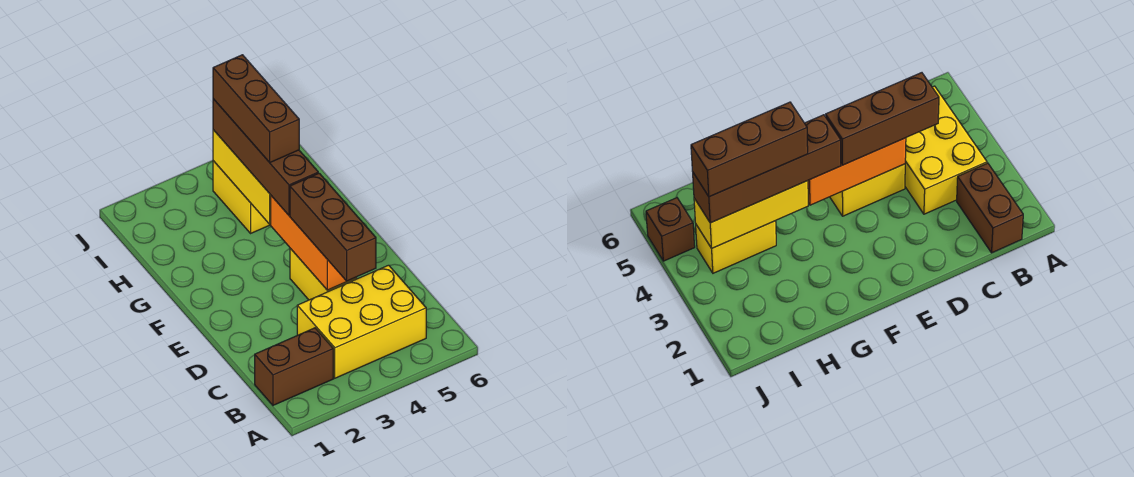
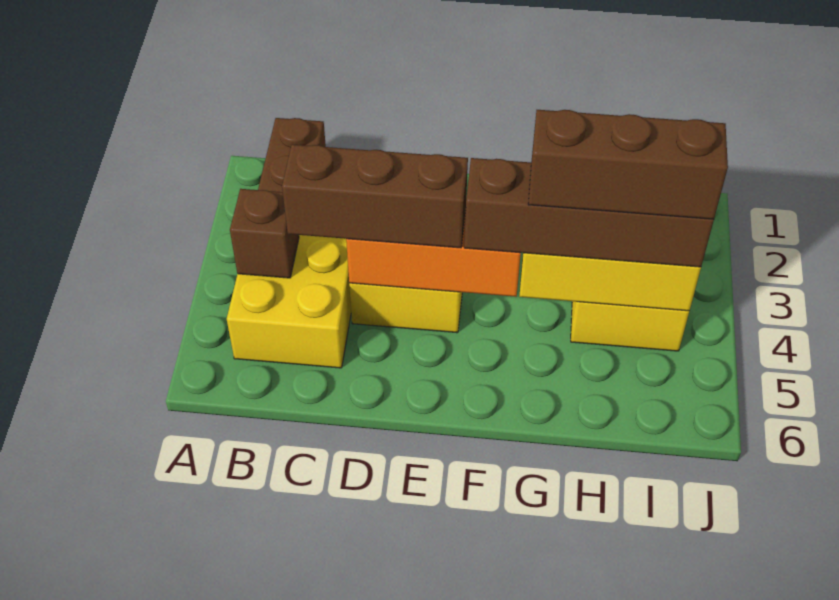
brown 1x1 brick [646,198,695,261] -> brown 1x1 brick moved to [230,189,299,278]

